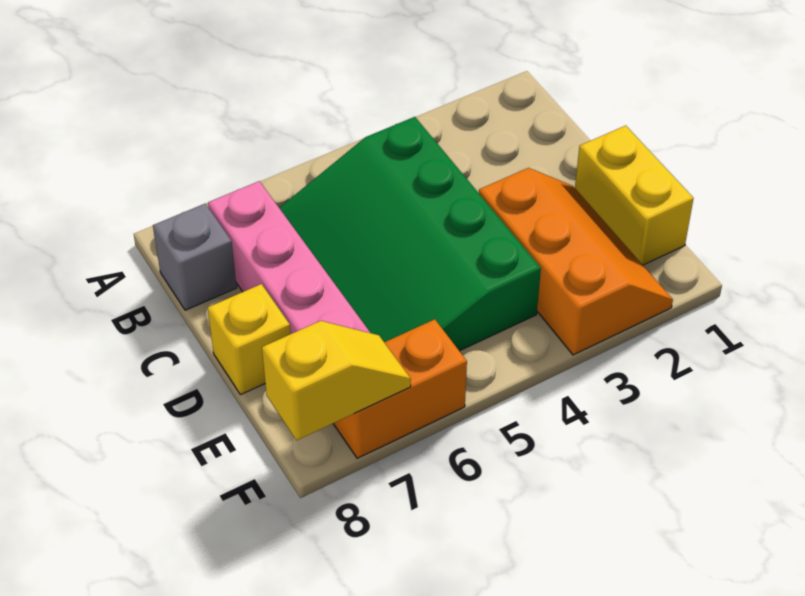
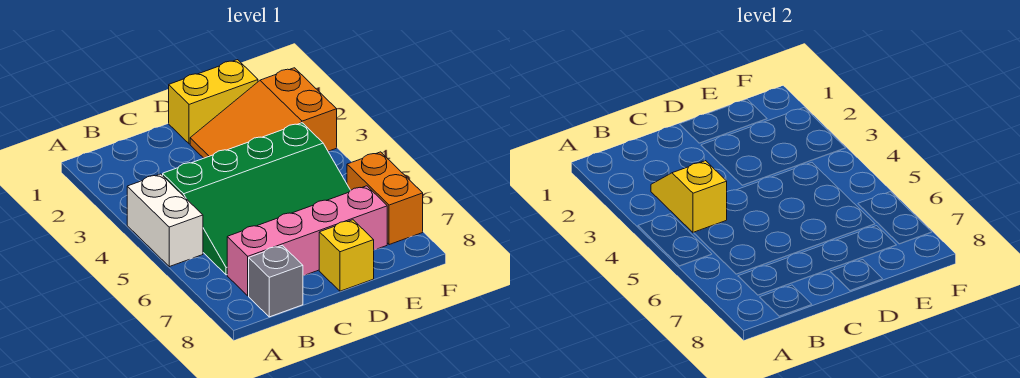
none -> white 1x2 brick [127,174,203,267]
orange 2x3 slope [479,168,673,355] -> orange 2x3 slope turned to [190,68,337,158]
yellow 1x2 slope [262,321,411,440] -> yellow 1x2 slope moved to [651,161,727,233]

